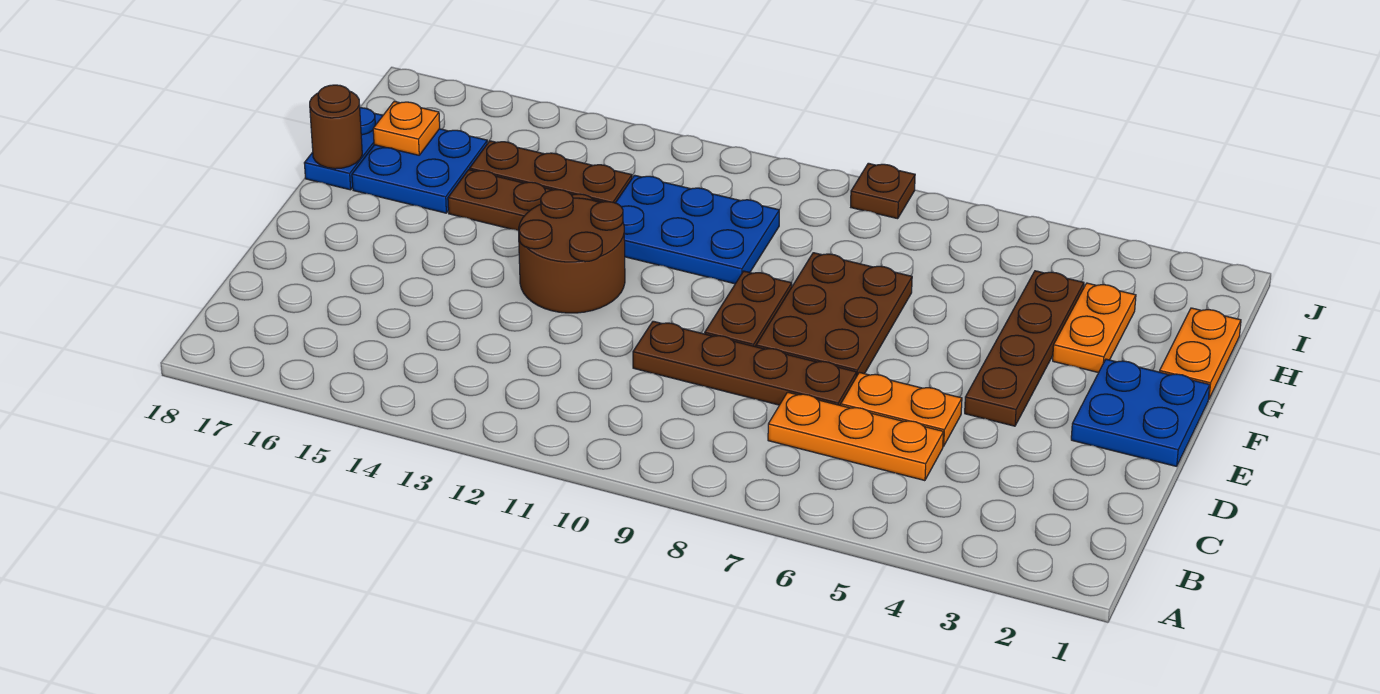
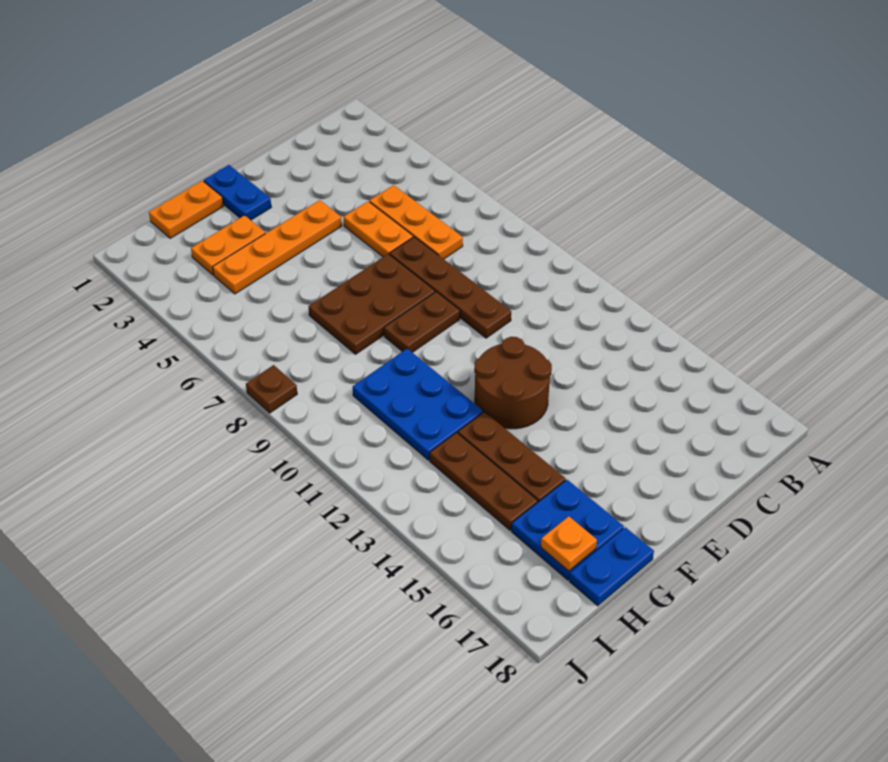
blue 2x2 plate [1071,359,1210,466] -> blue 1x2 plate [204,165,271,220]
brown 1x4 plate [965,271,1084,426] -> orange 1x4 plate [213,200,342,294]
brown 1x1 round brick [310,85,362,169] -> none

